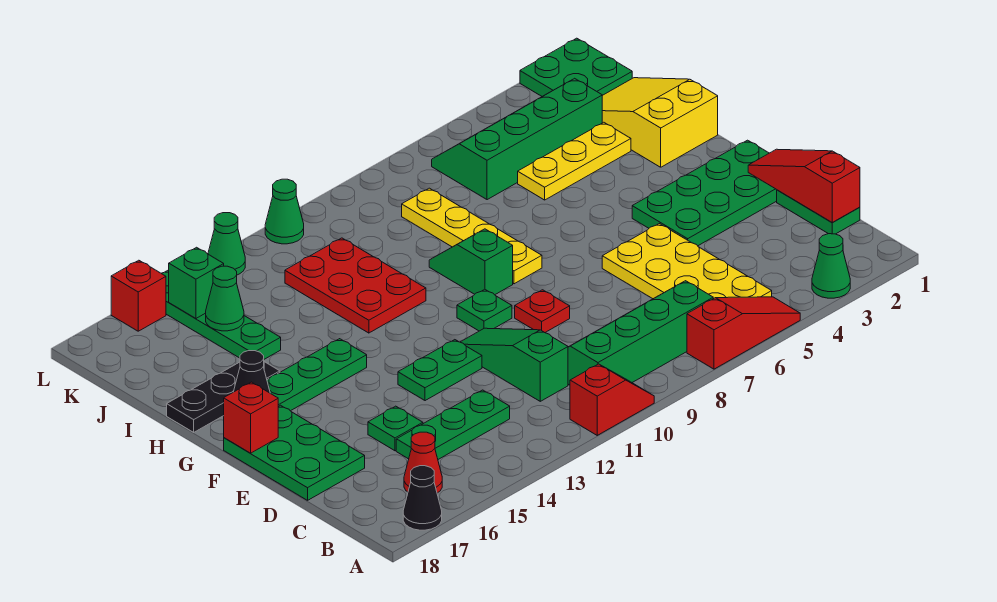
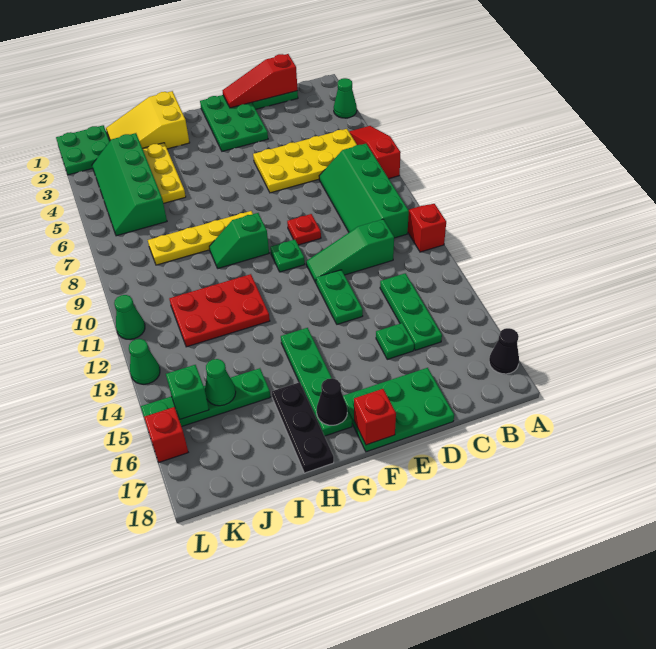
red 1x1 cone [404,432,442,493] -> none
green 2x4 plate [632,140,777,246] -> green 2x3 plate [200,95,268,151]

